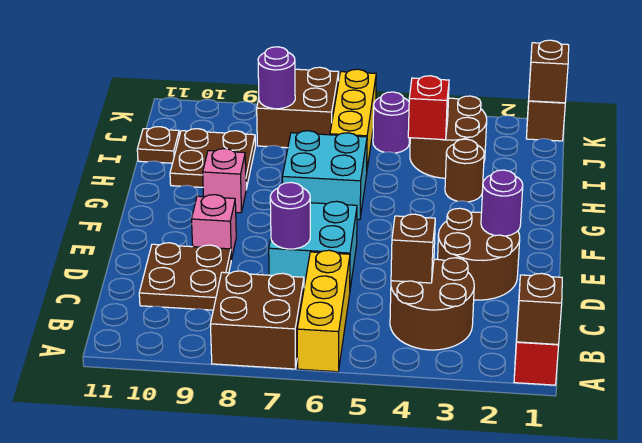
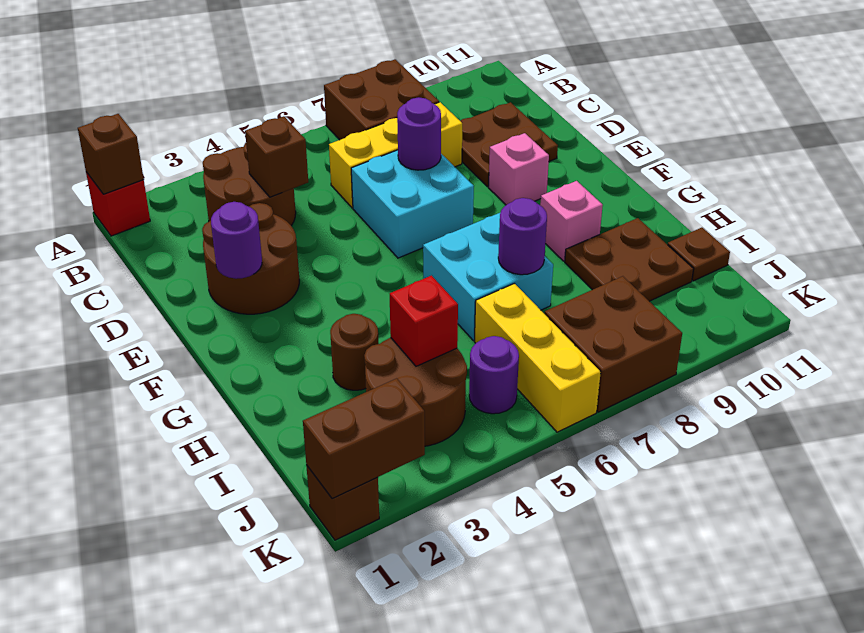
yellow 1x3 brick [297,250,350,372] -> yellow 1x3 brick turned to [329,102,462,208]
purple 1x1 round brick [258,47,295,109] -> purple 1x1 round brick moved to [498,198,547,275]
brown 1x1 brick [529,40,569,103] -> brown 1x2 brick [303,378,425,499]

